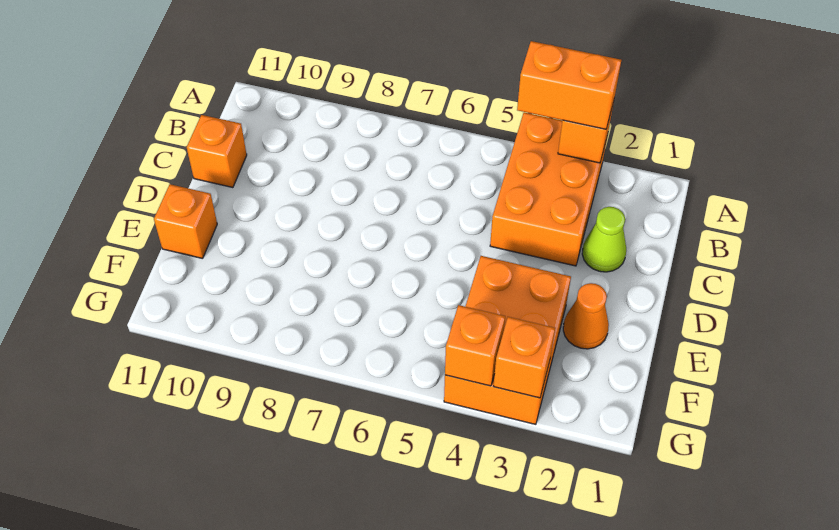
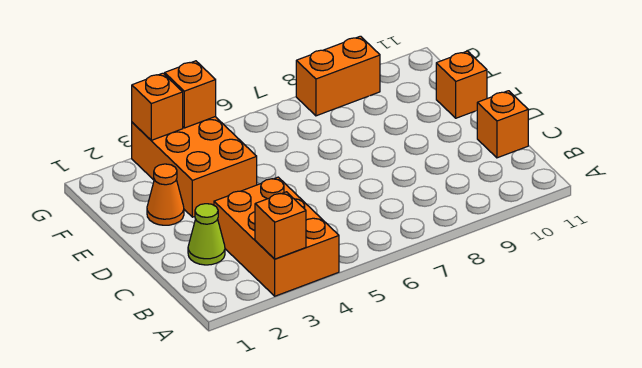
orange 1x2 brick [517,41,621,129] -> orange 1x2 brick moved to [296,36,380,116]

